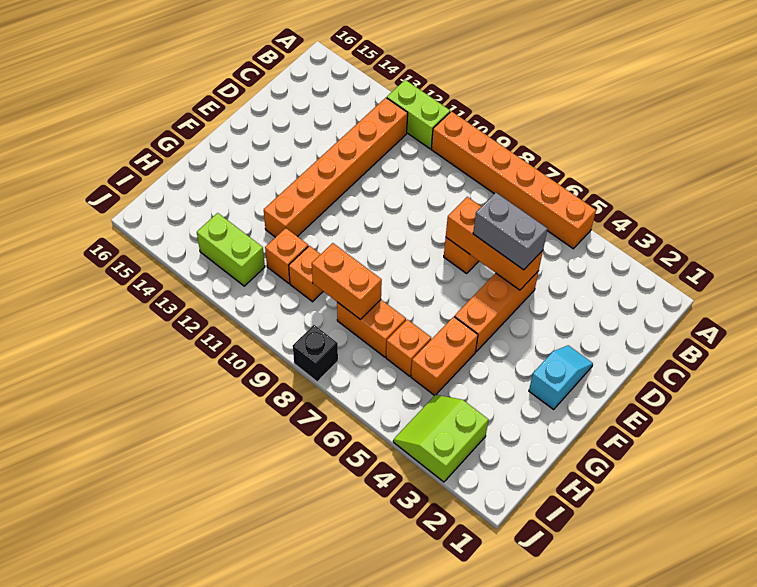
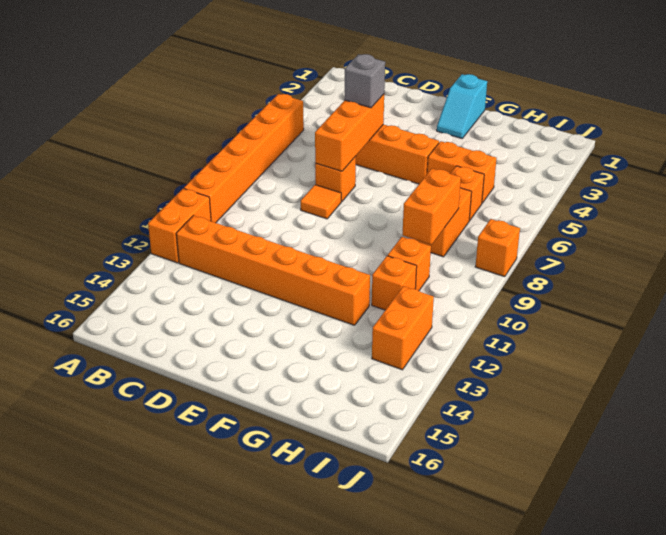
lime 1x2 brick [387,80,450,149] -> orange 1x2 brick [148,189,211,263]
grey 1x2 brick [473,193,548,270] -> grey 1x1 brick [345,54,385,108]
none -> orange 1x1 tile [301,185,341,219]
cyan 1x2 slope [529,345,593,409] -> cyan 1x2 slope turned to [437,74,487,138]
lime 2x2 slope [393,395,489,482] -> none
lime 1x2 brick [197,213,265,286] -> orange 1x2 brick [372,286,434,370]
black 1x1 brick [293,325,338,382] -> orange 1x1 brick [475,219,520,277]

